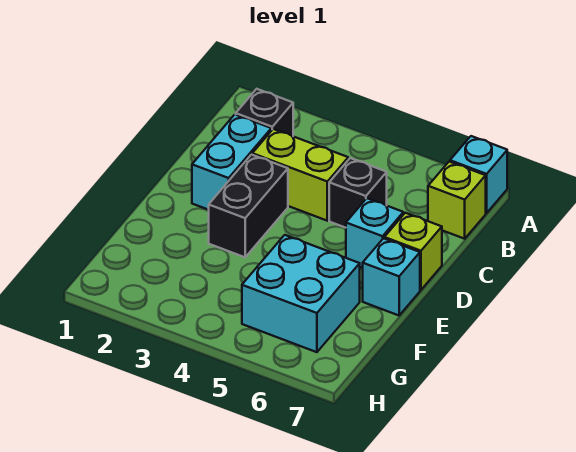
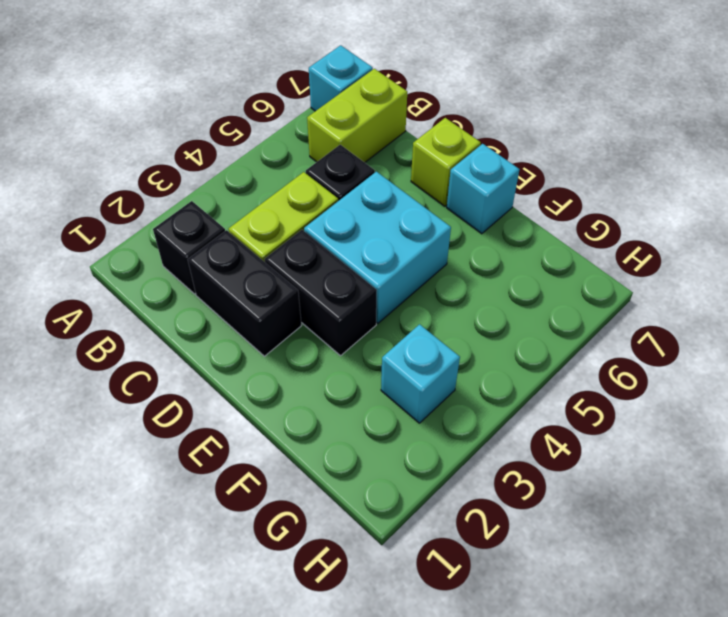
lime 1x1 brick [428,162,486,239] -> lime 1x2 brick [307,69,407,163]
cyan 1x2 brick [192,115,271,210] -> black 1x2 brick [188,230,302,356]
cyan 1x1 brick [346,198,403,268] -> cyan 1x1 brick moved to [381,324,460,423]
cyan 2x2 brick [242,235,360,352] -> cyan 2x2 brick moved to [304,172,451,323]

